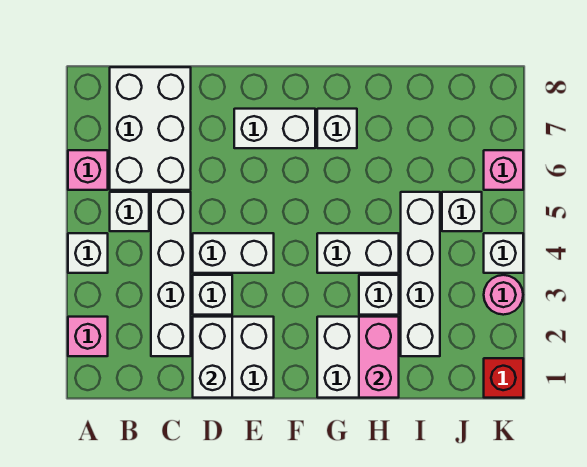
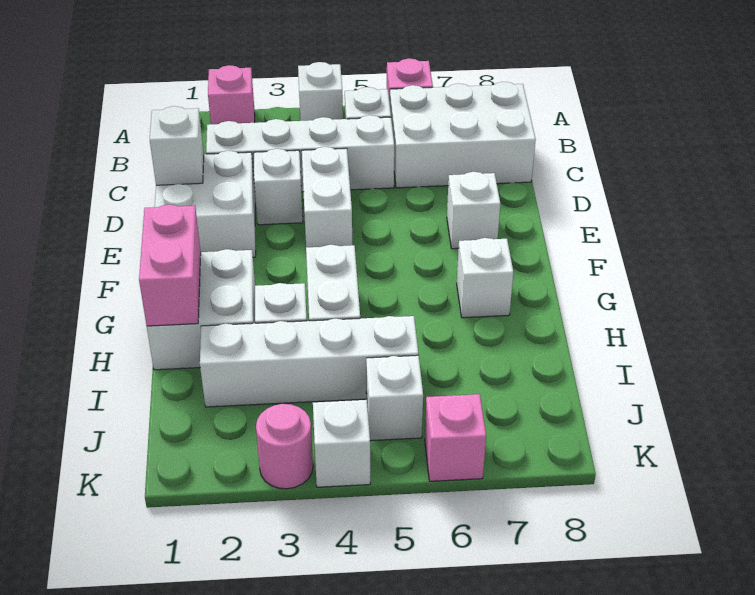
white 1x2 brick [193,317,232,398] -> white 1x1 brick [150,106,204,185]
white 1x2 brick [234,109,315,148] -> white 1x1 brick [447,172,500,249]
pink 1x2 brick [359,317,399,398] -> pink 1x2 brick turned to [139,204,201,326]
red 1x1 brick [484,358,523,398] -> none

